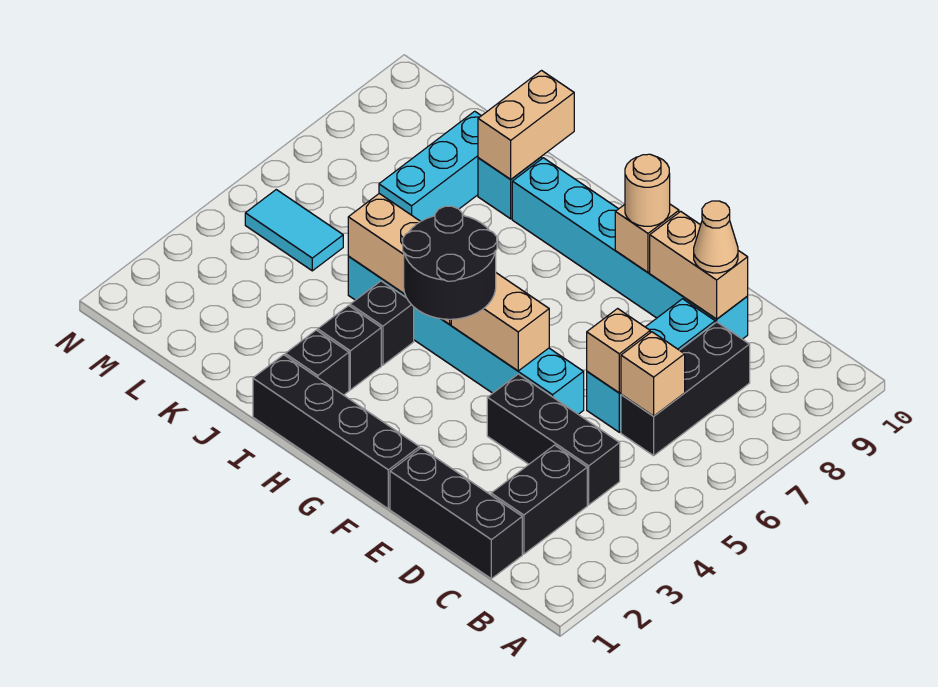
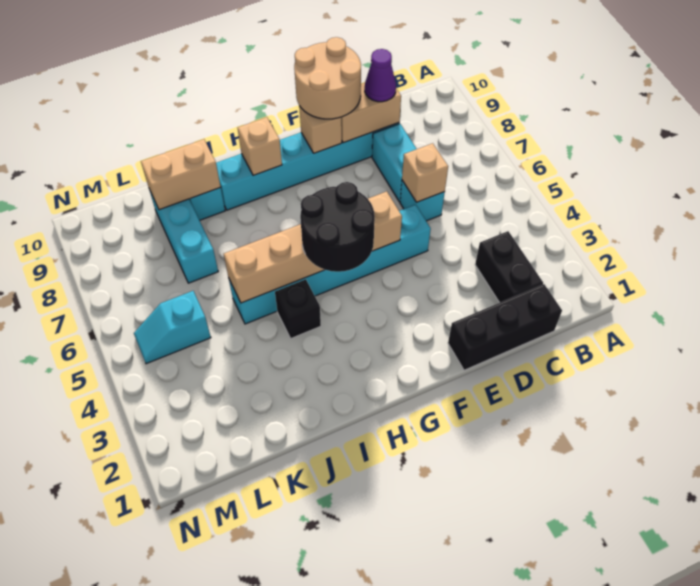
black 1x3 brick [487,374,620,505] -> none
black 1x3 brick [621,322,750,456] -> none
tan 1x1 brick [621,332,685,416] -> tan 1x1 brick moved to [238,117,282,176]
tan 1x1 cone [694,201,738,273] -> purple 1x1 cone [365,49,396,102]
black 1x4 brick [253,355,419,509] -> none
tan 1x1 round brick [625,154,670,226] -> tan 2x2 round brick [294,37,361,119]
black 1x1 brick [285,330,349,395] -> none
black 1x1 brick [318,306,381,390] -> none
tan 1x2 brick [478,71,574,179] -> tan 1x2 brick turned to [141,139,221,210]
cyan 1x2 tile [245,190,343,271] -> cyan 1x2 slope [134,291,211,364]

